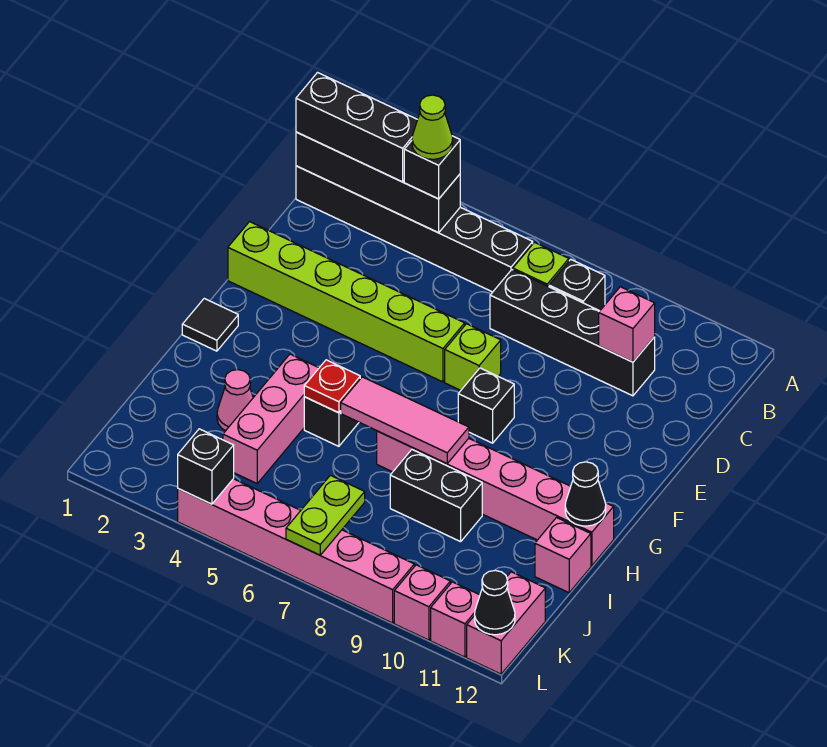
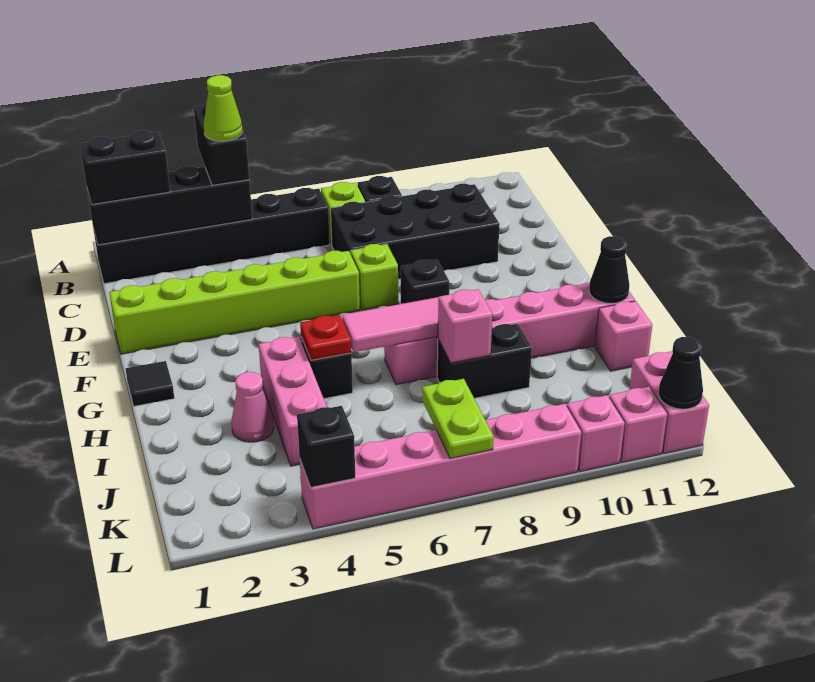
black 1x3 brick [296,73,418,182] -> black 1x2 brick [80,130,170,205]
black 1x1 brick [404,136,460,199] -> black 1x2 brick [194,102,249,185]
black 1x4 brick [490,270,655,396] -> black 2x4 brick [330,184,500,279]
pink 1x1 brick [599,287,655,362] -> pink 1x1 brick moved to [438,289,492,363]

